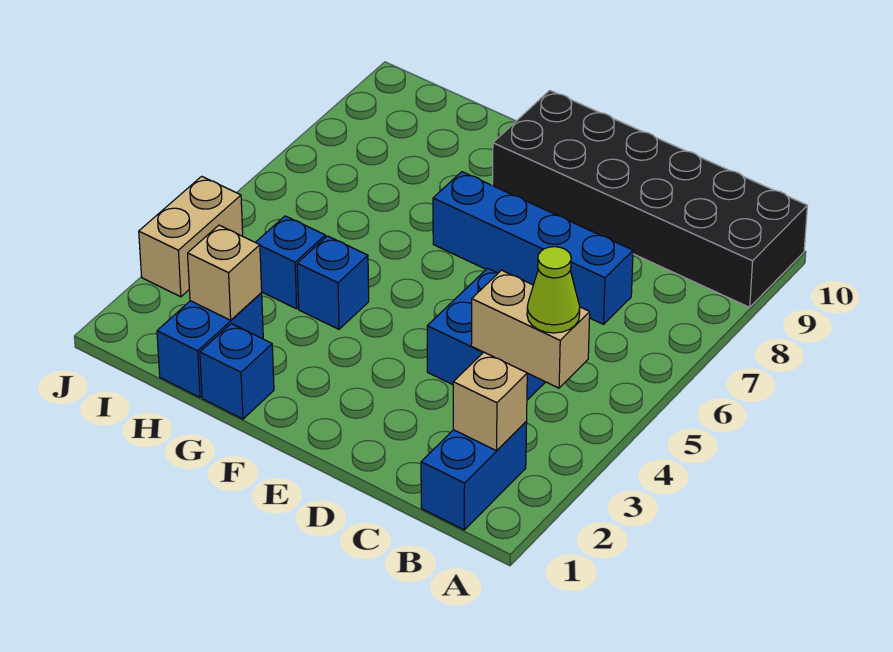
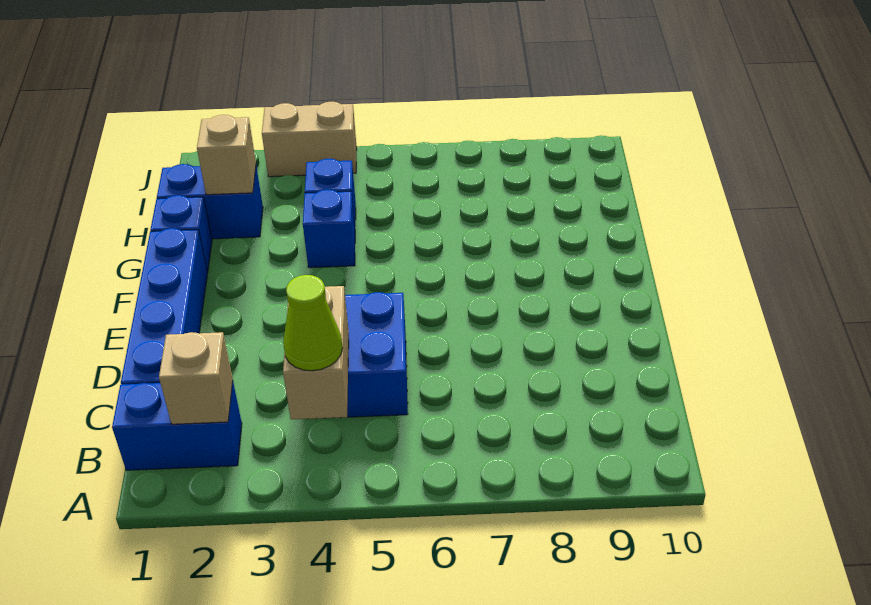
black 2x6 brick [492,90,807,307] -> none
blue 1x4 brick [433,172,633,324] -> blue 1x4 brick moved to [121,228,208,384]

